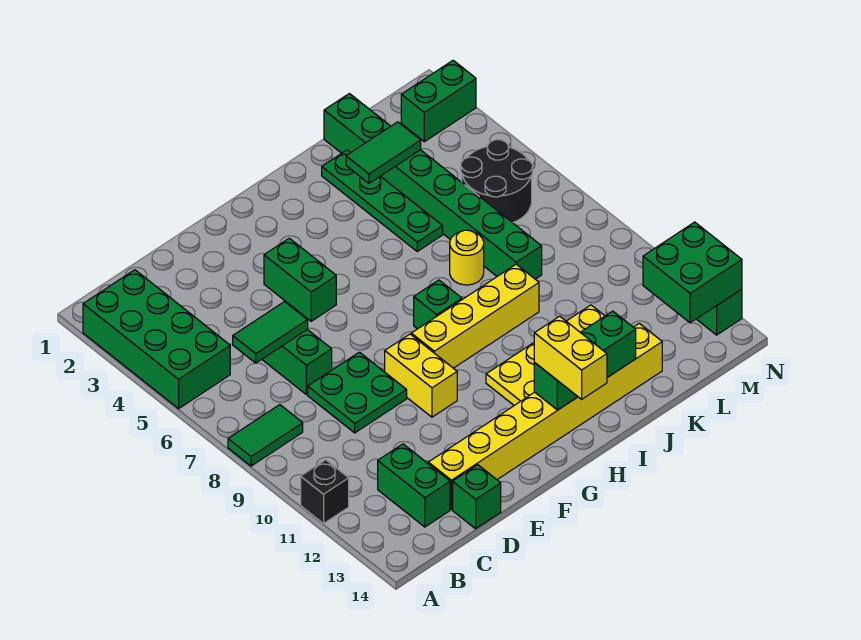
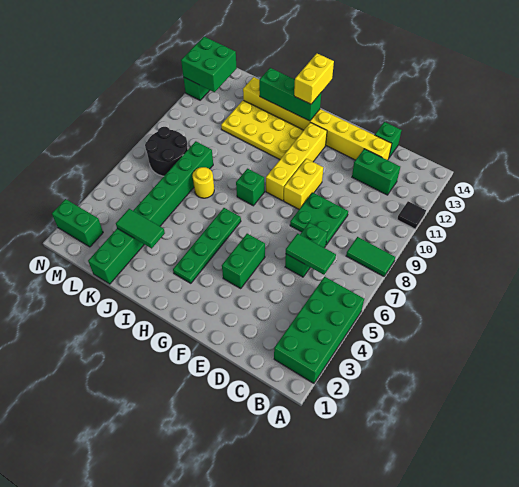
black 1x1 brick [301,460,349,524] -> black 1x1 tile [397,201,426,229]
green 1x2 brick [378,444,450,527] -> green 1x2 brick turned to [352,149,400,195]
yellow 1x4 brick [411,264,539,368] -> yellow 1x4 brick turned to [266,123,327,201]
green 1x4 plate [322,150,443,251] -> green 1x4 plate moved to [173,208,241,283]
black 2x2 round brick [461,140,533,223] -> black 2x2 round brick moved to [145,127,188,176]

